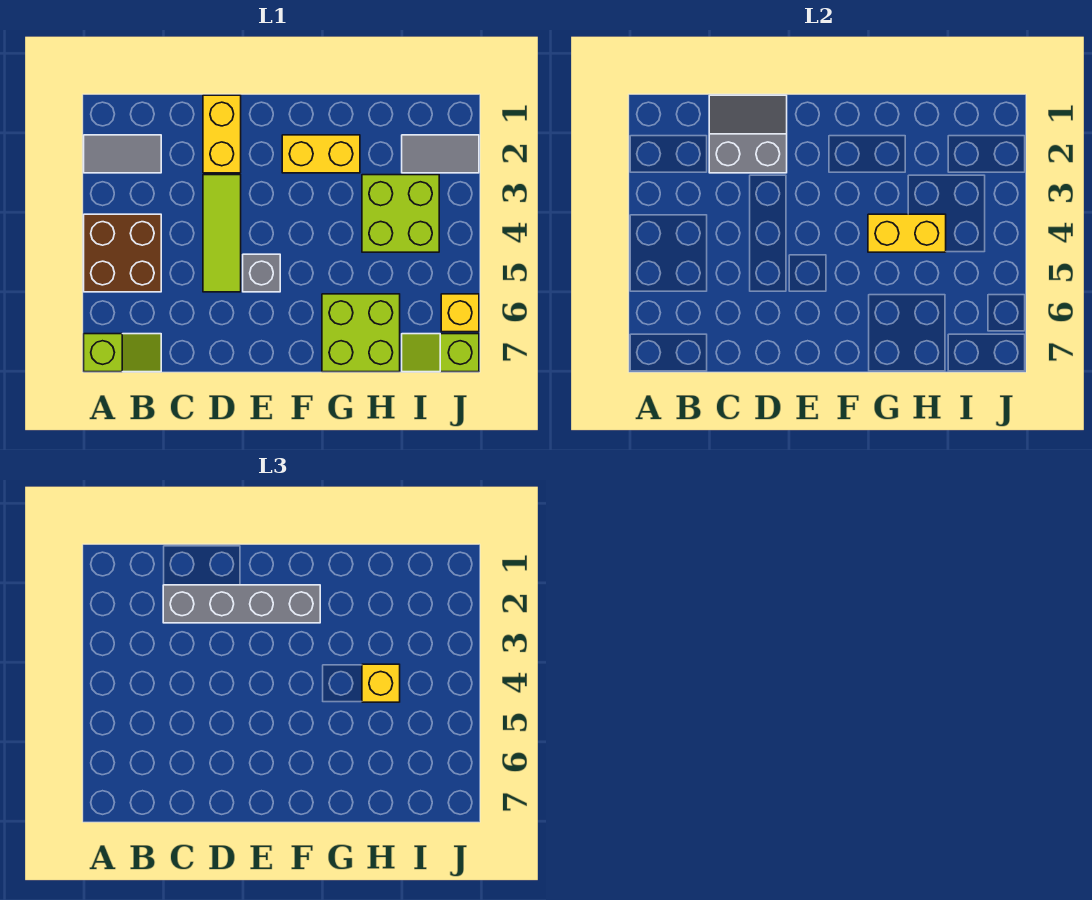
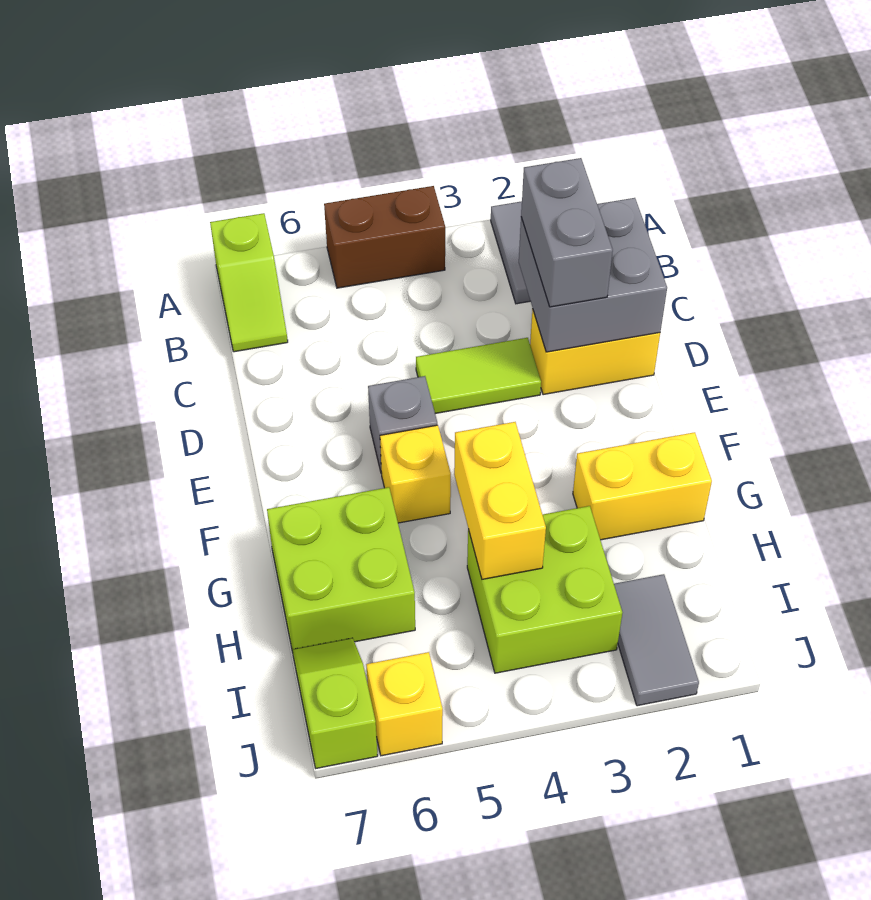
brown 2x2 brick [84,214,161,292] -> brown 1x2 brick [324,186,445,288]
grey 2x2 slope [709,95,787,173] -> grey 2x2 brick [519,198,667,352]
grey 1x4 brick [163,585,320,623] -> grey 1x2 brick [521,158,613,307]
lime 1x3 tile [203,175,241,292] -> lime 1x2 tile [416,338,541,414]
yellow 1x2 brick [282,135,360,173] -> yellow 1x2 brick turned to [573,432,712,540]
yellow 1x1 brick [362,664,400,702] -> yellow 1x1 brick moved to [380,425,451,523]

